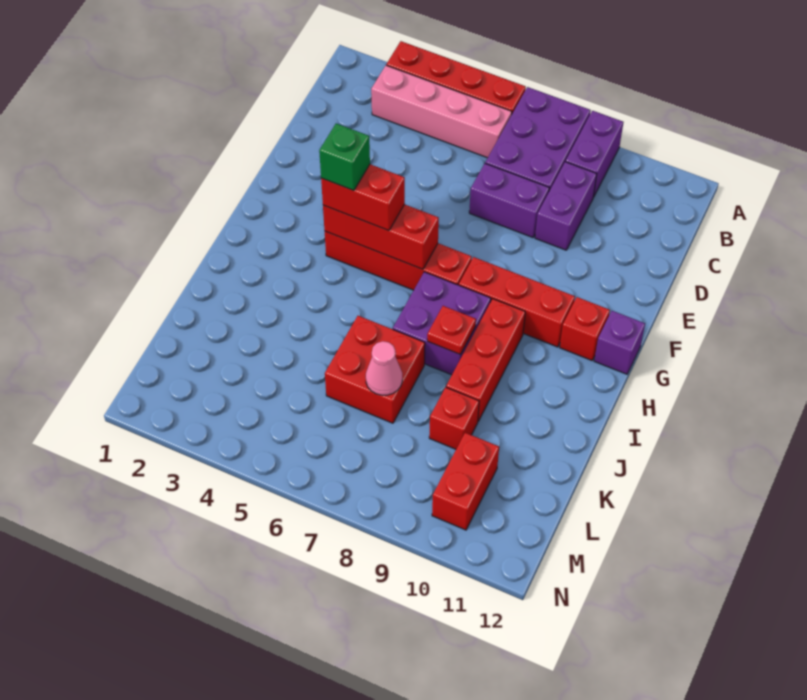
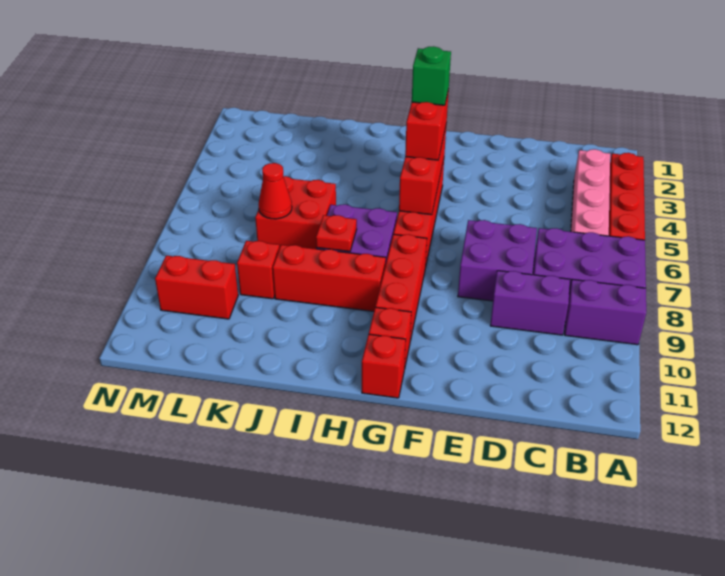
purple 1x2 brick [469,164,549,238] -> purple 2x2 brick [458,220,537,301]
purple 1x1 brick [594,311,645,374] -> red 1x1 brick [362,334,406,398]
pink 1x1 cone [366,341,402,395] -> red 1x1 cone [259,163,292,219]

